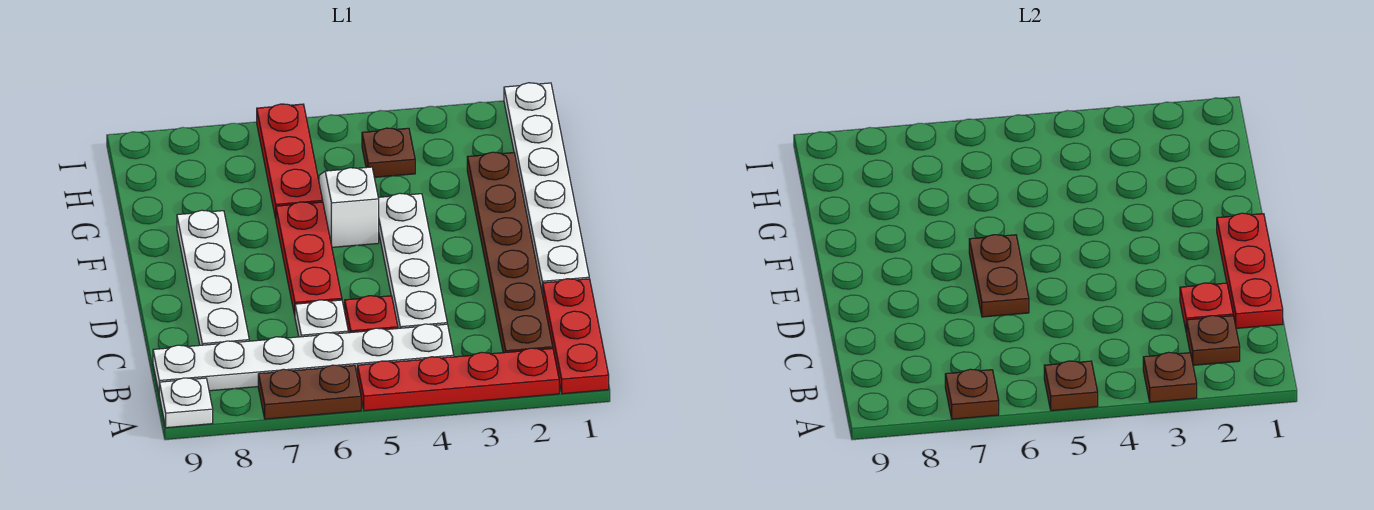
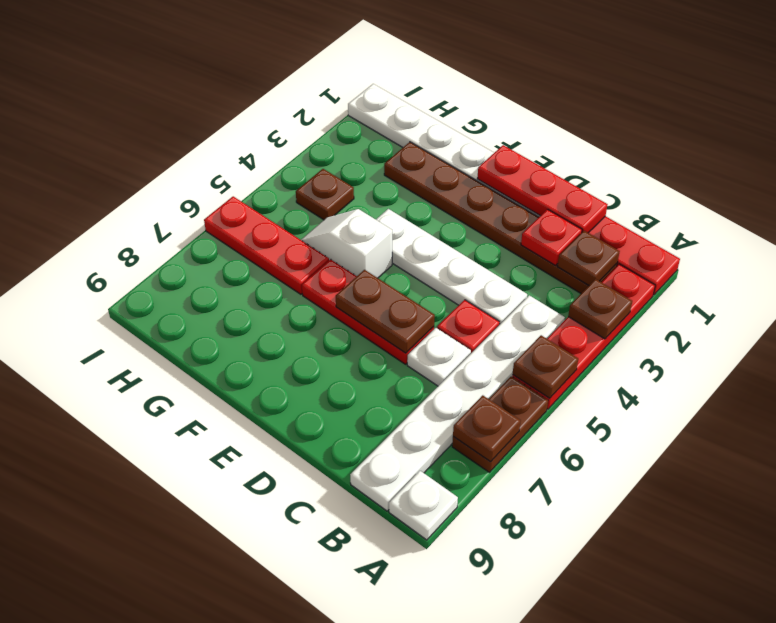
white 1x4 plate [177,210,249,345] -> none

